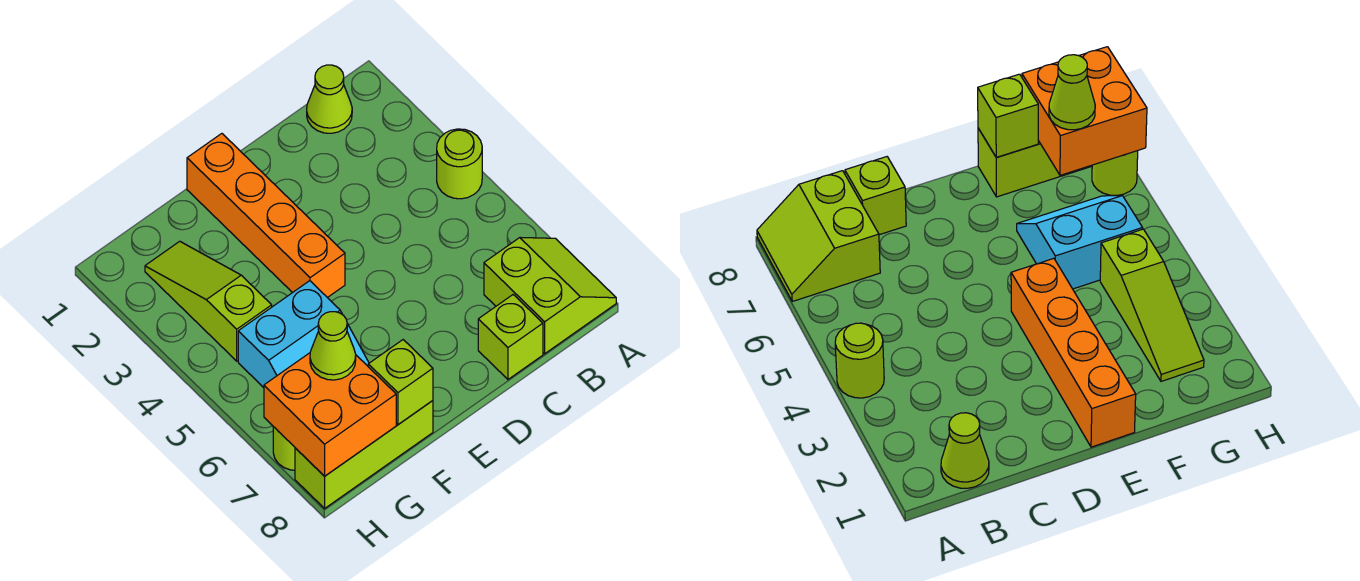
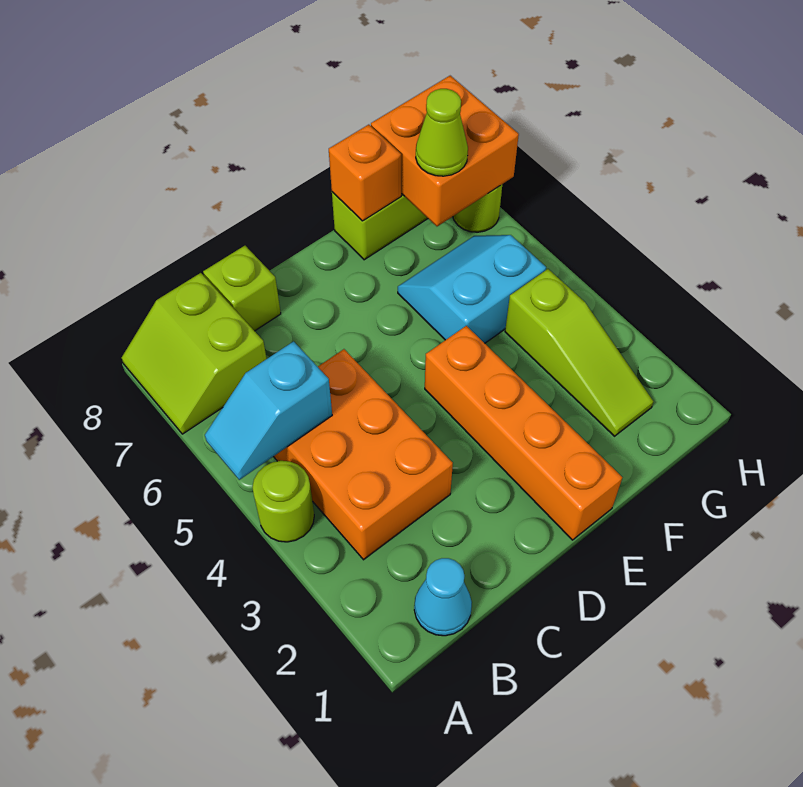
none -> cyan 1x2 slope [205,341,332,480]
lime 1x1 cone [307,65,352,133] -> cyan 1x1 cone [414,558,472,636]
none -> orange 2x3 brick [273,349,453,560]
lime 1x1 brick [368,340,433,425] -> orange 1x1 brick [329,125,401,221]

